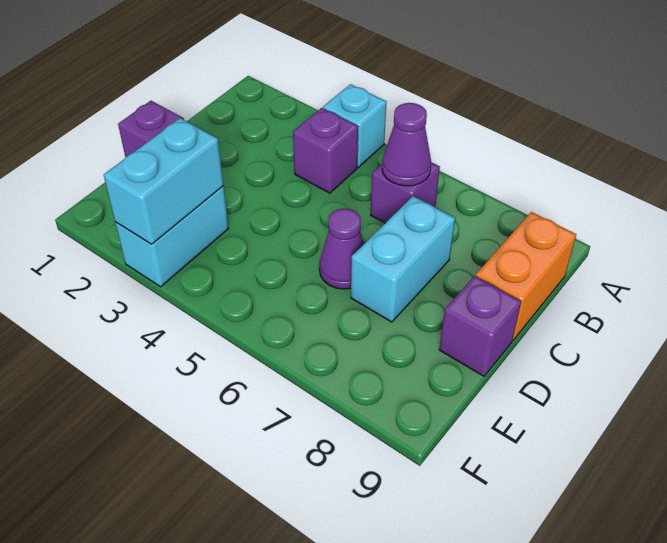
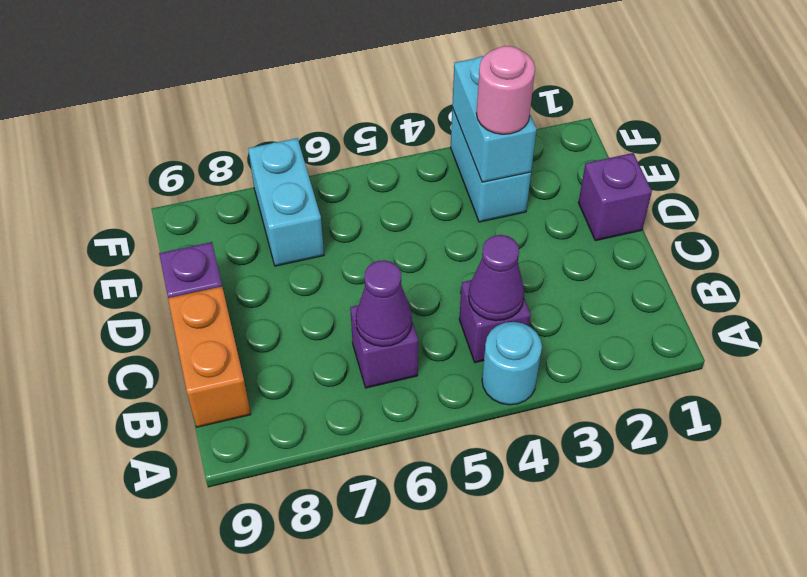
cyan 1x1 brick [323,84,386,167] -> cyan 1x1 round brick [482,322,542,405]
cyan 1x2 brick [351,196,455,322] -> cyan 1x2 brick moved to [248,138,324,266]
purple 1x1 cone [319,209,364,289] -> purple 1x1 cone moved to [468,235,524,321]
none -> pink 1x1 round brick [476,46,535,134]

